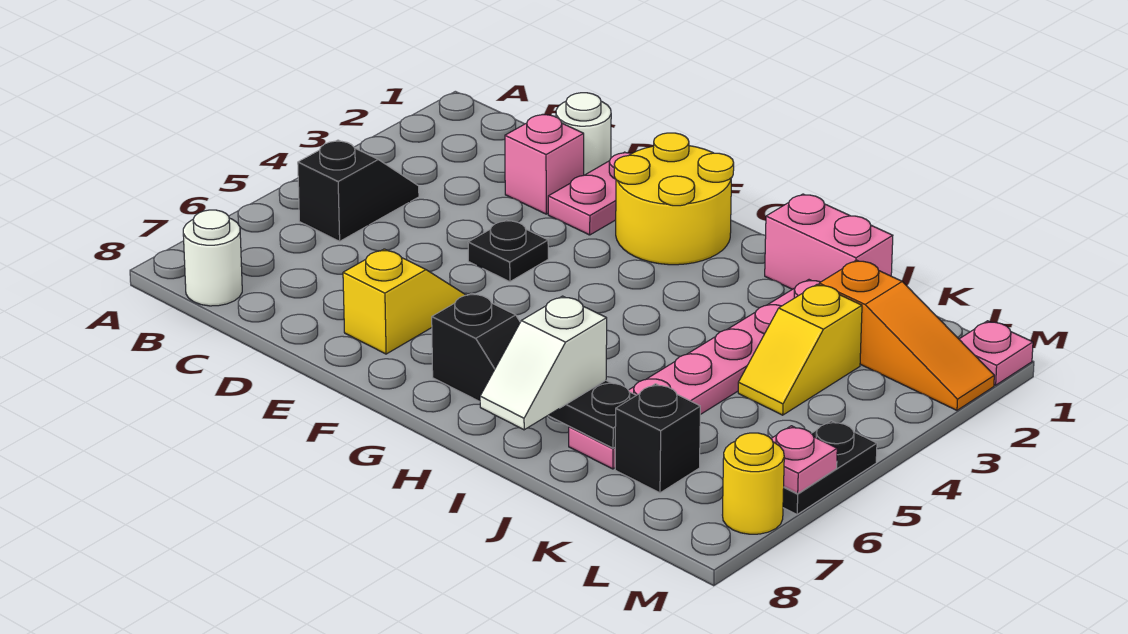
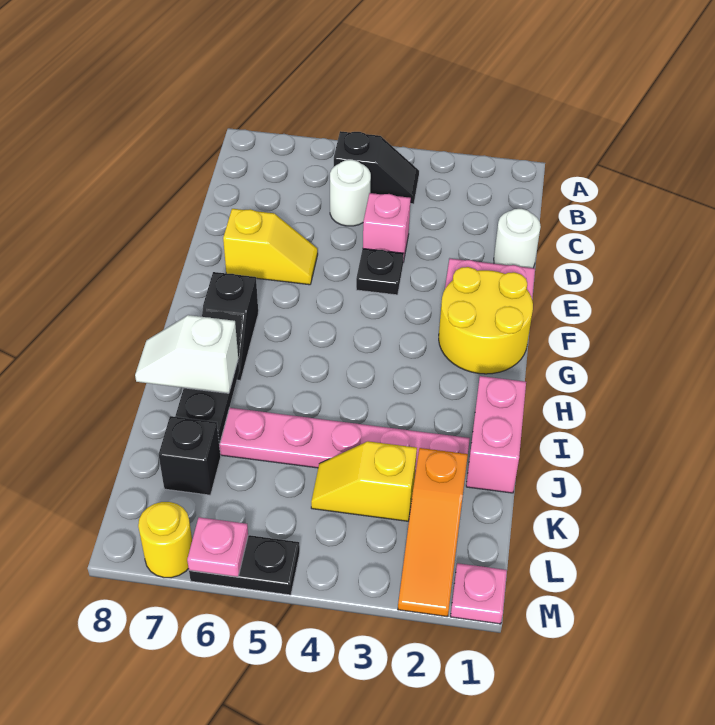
white 1x1 round brick [183,210,242,306] -> white 1x1 round brick moved to [330,160,371,226]
pink 1x1 brick [505,114,584,214] -> pink 1x1 brick moved to [363,193,411,263]

